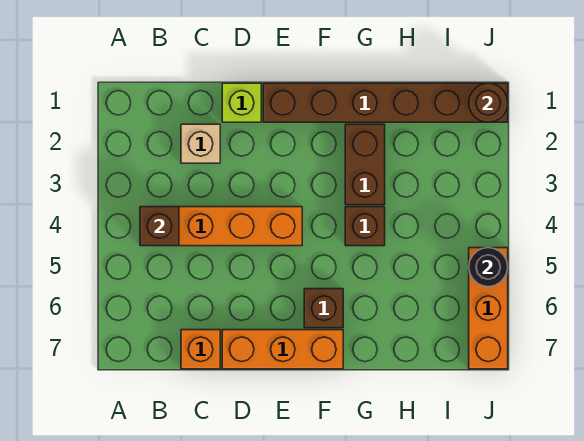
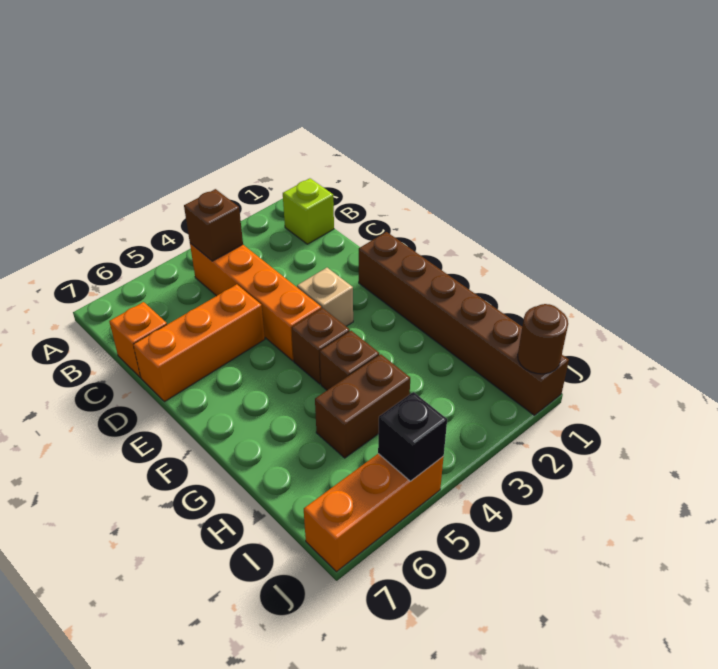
tan 1x1 brick [181,124,220,163] -> tan 1x1 brick moved to [297,268,353,326]
lime 1x1 brick [222,83,261,122] -> lime 1x1 brick moved to [283,178,334,244]
orange 1x3 brick [222,330,343,369] -> orange 1x3 brick turned to [133,284,265,402]
brown 1x1 brick [304,289,343,328] -> brown 1x1 brick moved to [292,308,350,384]
brown 1x2 brick [345,124,385,205] -> brown 1x2 brick moved to [315,354,410,458]
black 1x1 round brick [469,248,508,287] -> black 1x1 brick [378,392,447,481]

